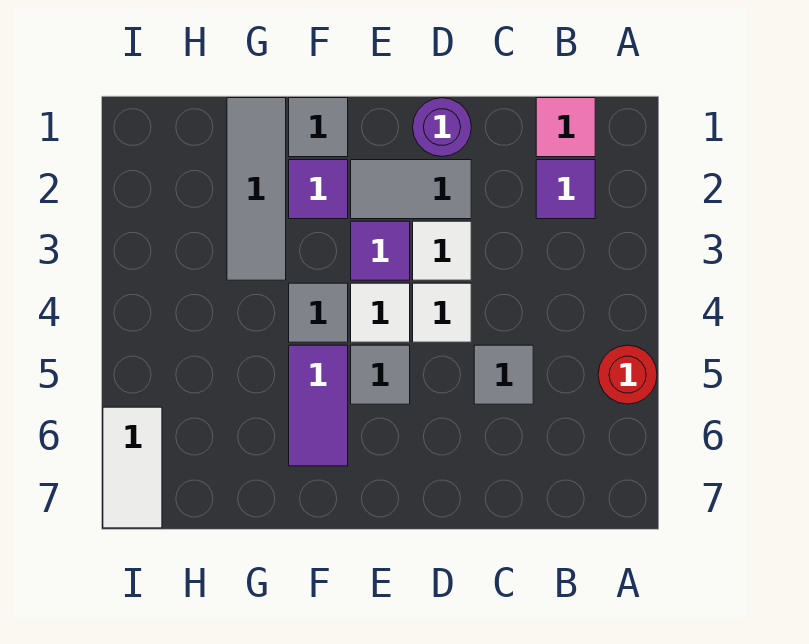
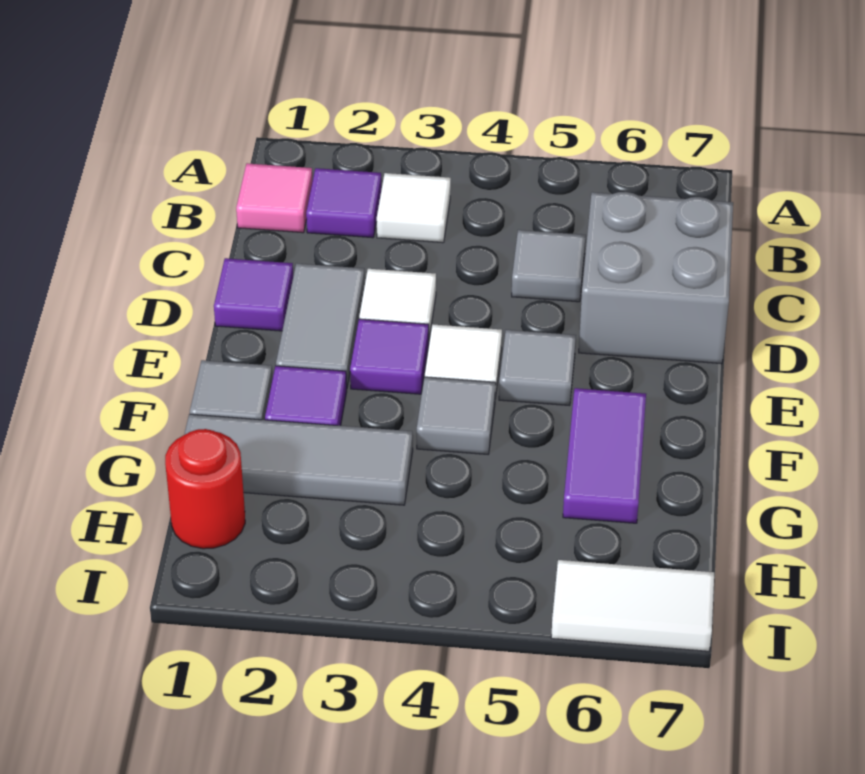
red 1x1 round brick [598,345,657,404] -> red 1x1 round brick moved to [165,429,245,549]
none -> grey 2x2 brick [579,192,733,364]
purple 1x1 round brick [413,98,471,157] -> purple 1x1 tile [214,258,293,331]
white 1x1 tile [413,283,471,342] -> white 1x1 tile moved to [377,173,451,243]
purple 1x2 tile [289,345,348,466] -> purple 1x2 tile turned to [563,388,646,523]

